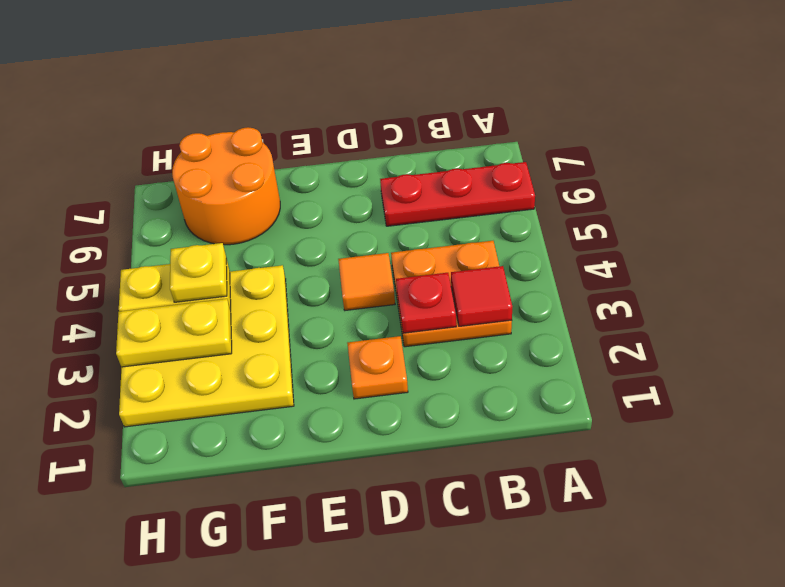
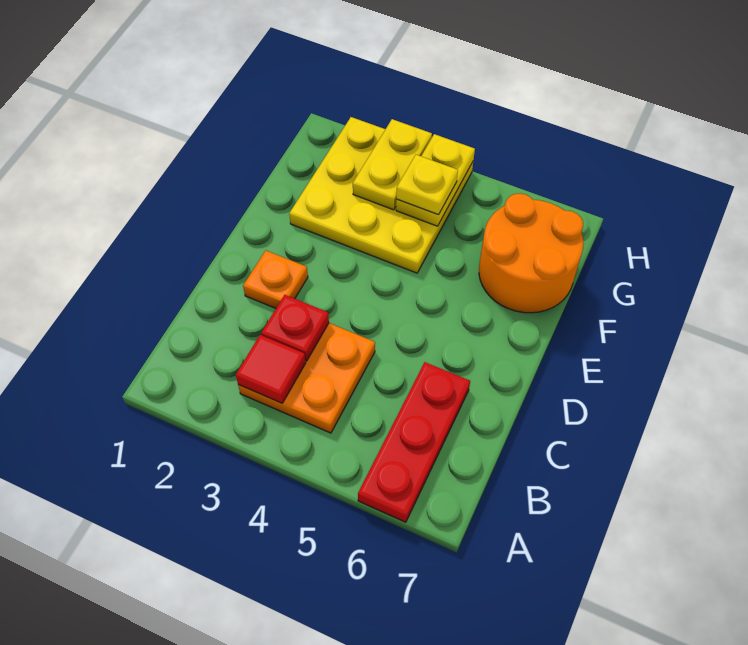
orange 1x1 tile [338,253,395,310] -> none

